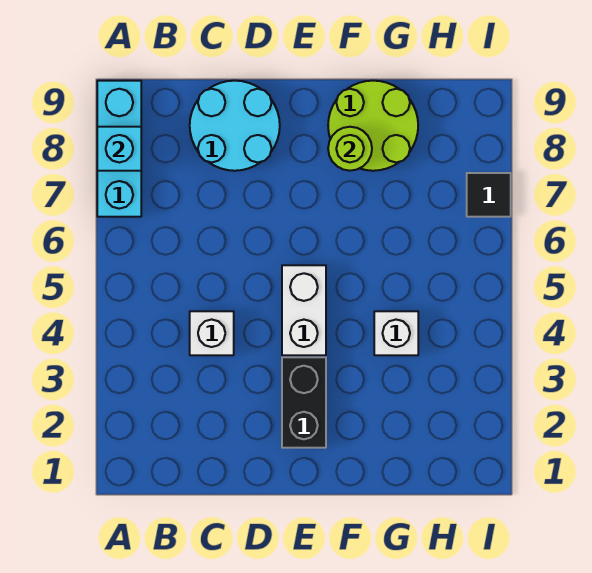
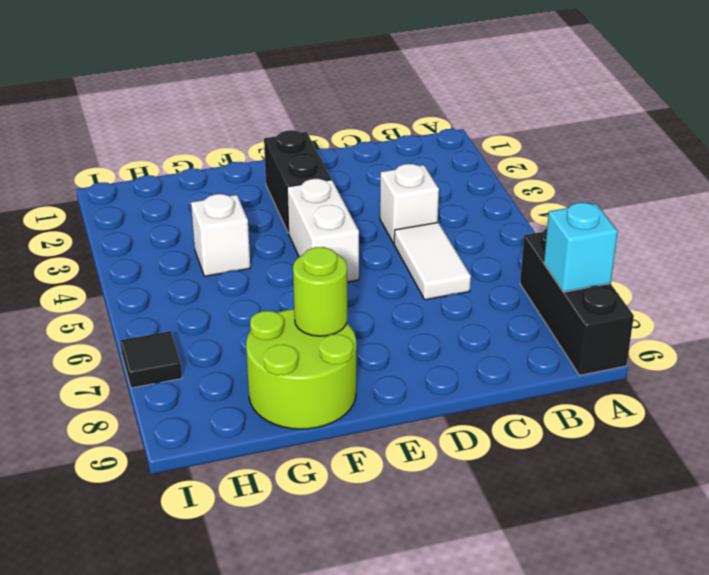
cyan 1x3 brick [97,81,141,217] -> black 1x3 brick [520,229,634,375]
none -> white 1x2 tile [394,223,471,300]
cyan 2x2 round brick [190,81,280,171] -> none

